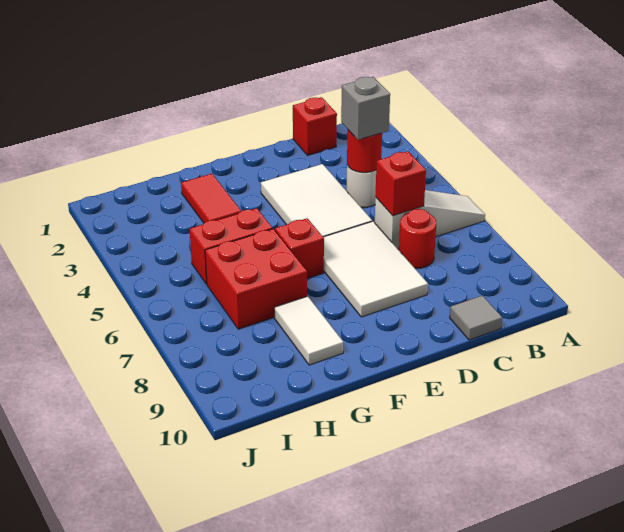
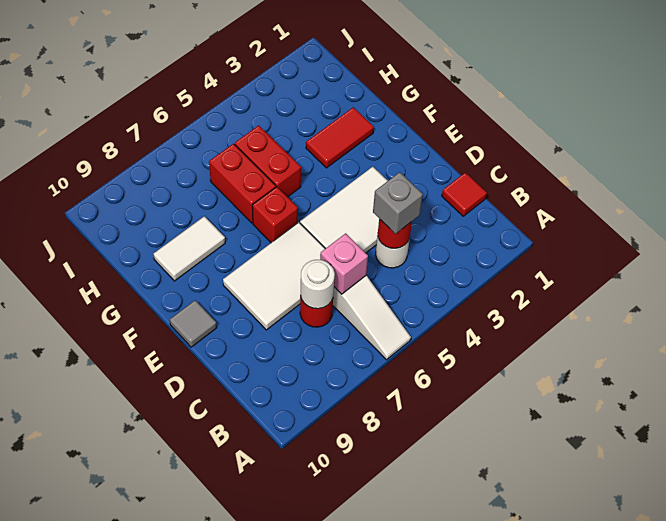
red 1x1 brick [293,97,337,155] -> red 1x1 tile [442,172,487,216]
red 1x1 brick [375,151,426,216] -> pink 1x1 brick [320,233,368,294]
none -> white 1x1 round brick [300,260,335,309]
grey 1x1 tile [450,296,502,340] -> grey 1x1 tile moved to [170,300,217,347]
red 2x2 brick [205,229,307,329] -> red 1x2 brick [209,144,276,223]

